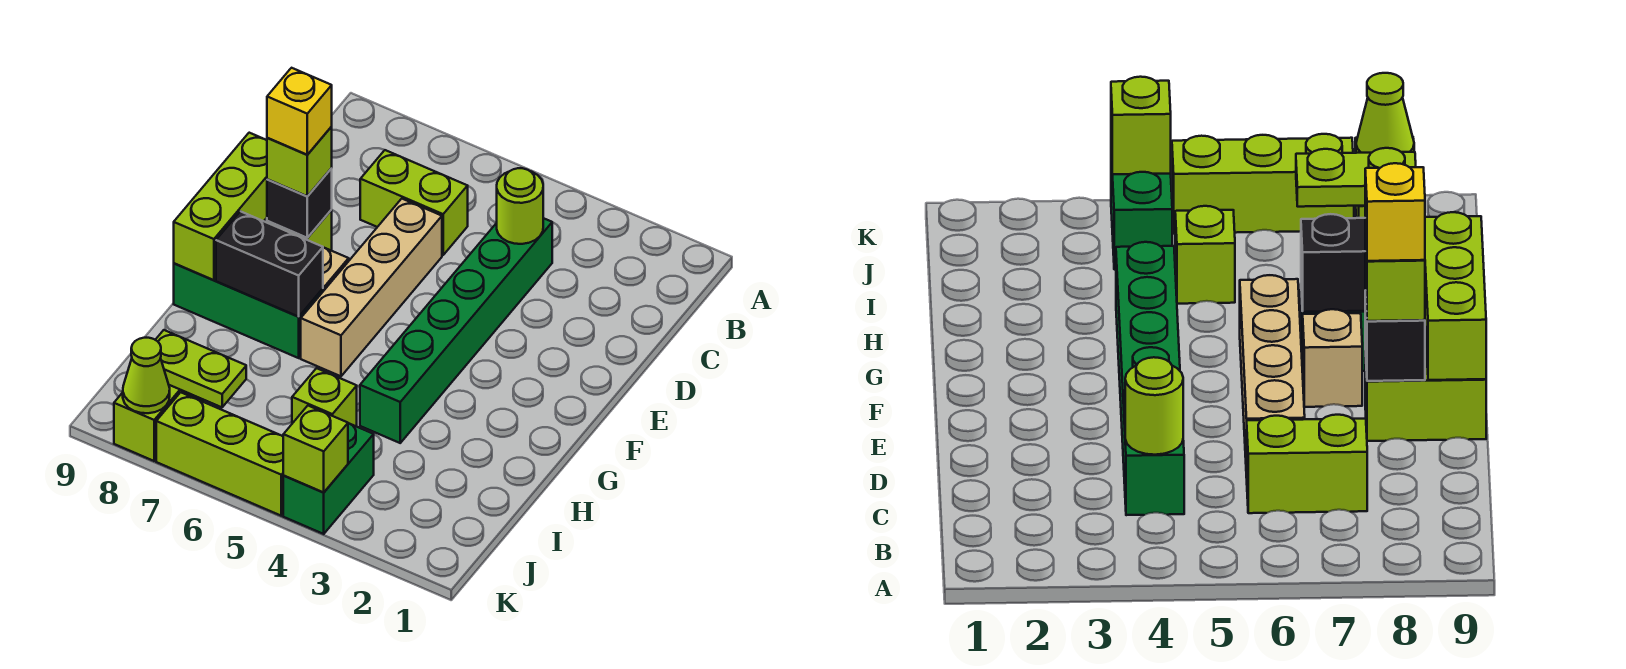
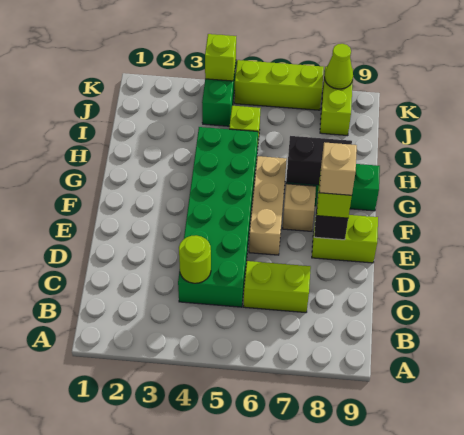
green 1x6 brick [360,218,552,443] -> green 2x6 brick [178,127,258,307]
tan 1x4 brick [301,199,442,376] -> tan 1x3 brick [249,156,287,255]
yellow 1x1 brick [267,68,332,155] -> tan 1x1 brick [319,142,357,195]
lime 1x3 brick [174,133,267,280] -> none
lime 1x2 plate [156,330,246,407] -> none

